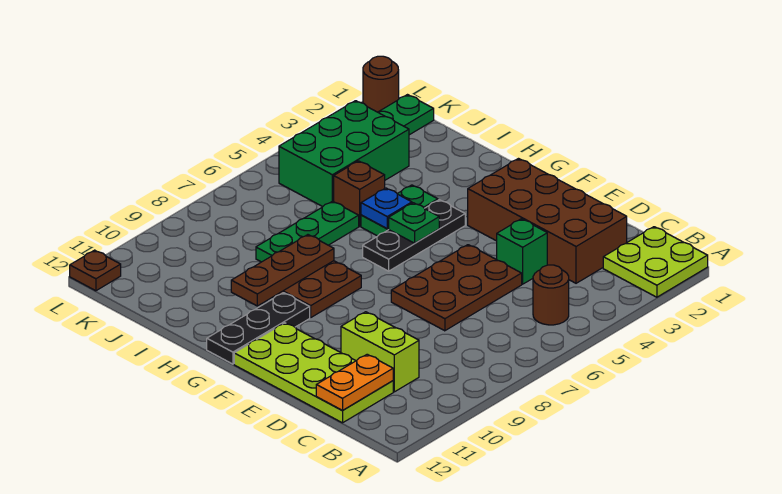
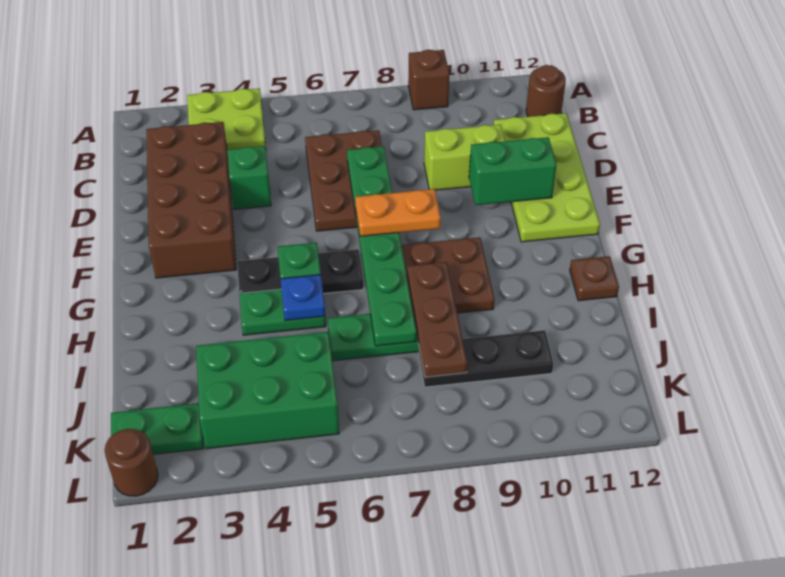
lime 2x2 plate [603,227,708,297] -> lime 2x2 plate moved to [187,89,266,150]
brown 1x1 round brick [533,265,569,325] -> brown 1x1 round brick moved to [526,65,566,117]
lime 1x2 brick [341,312,419,392] -> lime 1x2 brick turned to [424,125,505,190]
orange 1x2 plate [316,354,393,411] -> orange 1x2 plate moved to [355,189,441,236]
brown 2x3 plate [391,245,522,331] -> brown 2x3 plate turned to [305,130,382,231]
none -> green 1x6 plate [347,146,417,346]
none -> green 1x2 brick [469,137,557,205]
black 1x3 plate [207,293,310,364] -> black 1x3 plate moved to [419,330,553,387]
brown 1x3 plate [231,235,334,306] -> brown 1x3 plate turned to [407,262,467,377]
brown 1x1 brick [334,161,385,226] -> brown 1x1 brick moved to [408,50,450,110]
brown 1x1 plate [70,250,121,291] -> brown 1x1 plate moved to [570,256,619,301]

